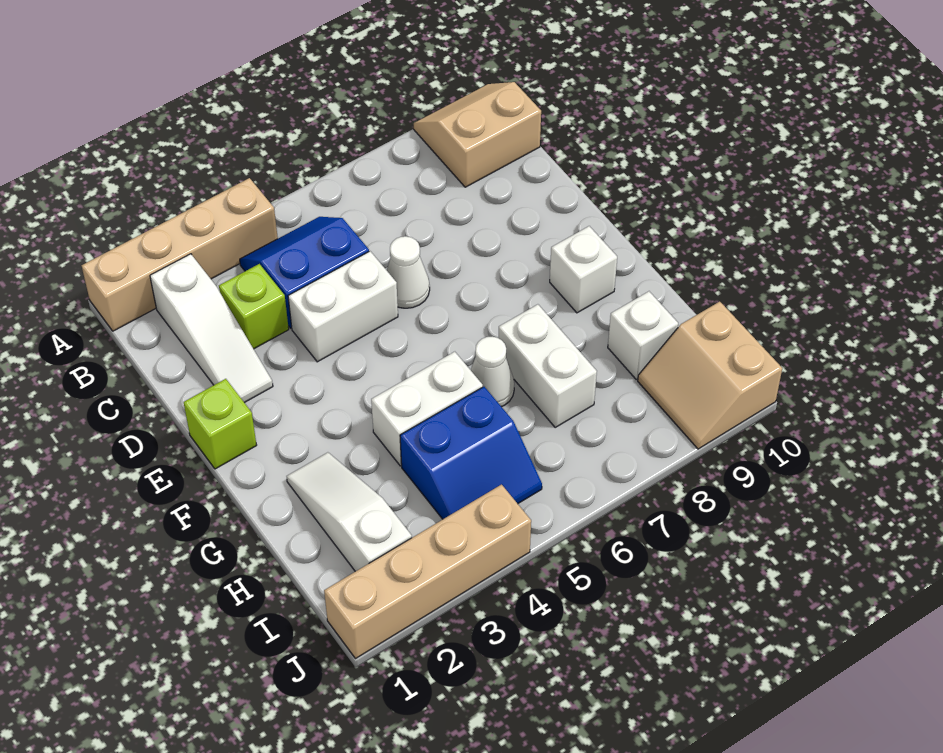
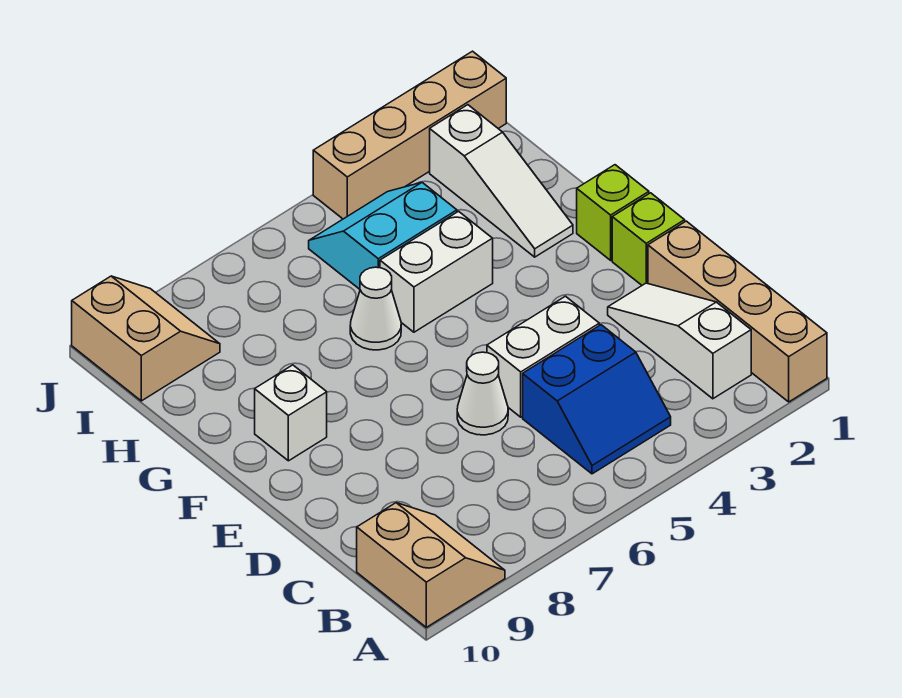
tan 1x4 brick [81,178,278,331] -> tan 1x4 brick turned to [648,221,827,402]
tan 2x2 slope [414,82,541,187] -> tan 2x2 slope turned to [357,503,505,627]
lime 1x1 brick [219,264,289,349] -> lime 1x1 brick moved to [577,165,649,260]
white 1x2 brick [499,304,597,427] -> none
blue 2x2 slope [400,387,542,519] -> cyan 2x2 slope [309,183,457,289]
white 1x1 brick [608,291,678,379] -> none

